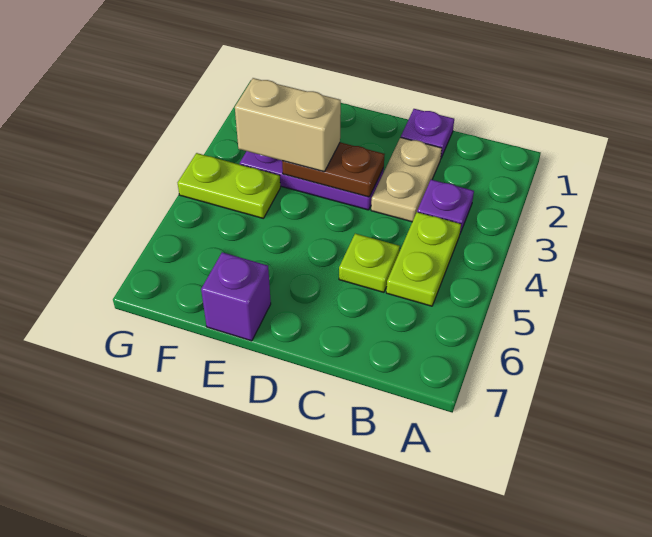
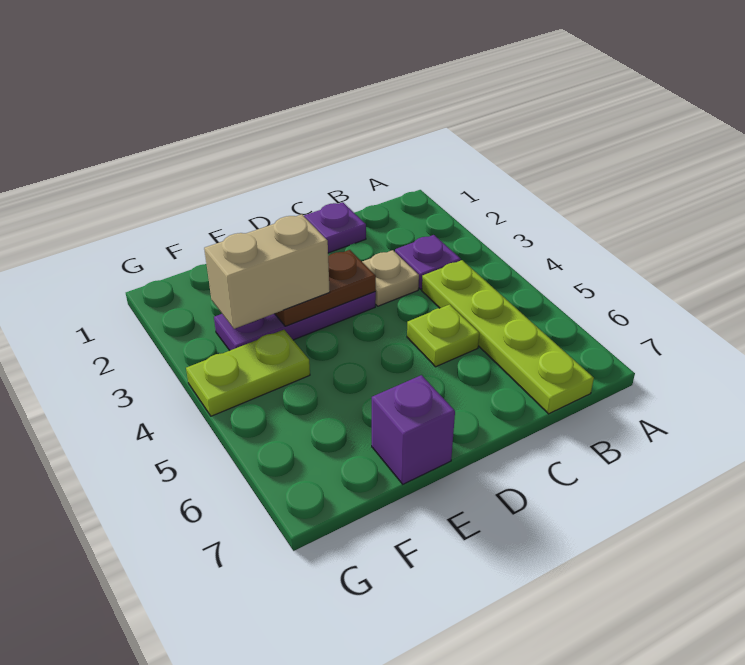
lime 1x2 plate [386,212,461,306] -> lime 1x4 plate [422,260,594,414]
tan 1x2 plate [371,137,442,222] -> tan 1x1 plate [362,250,419,306]

